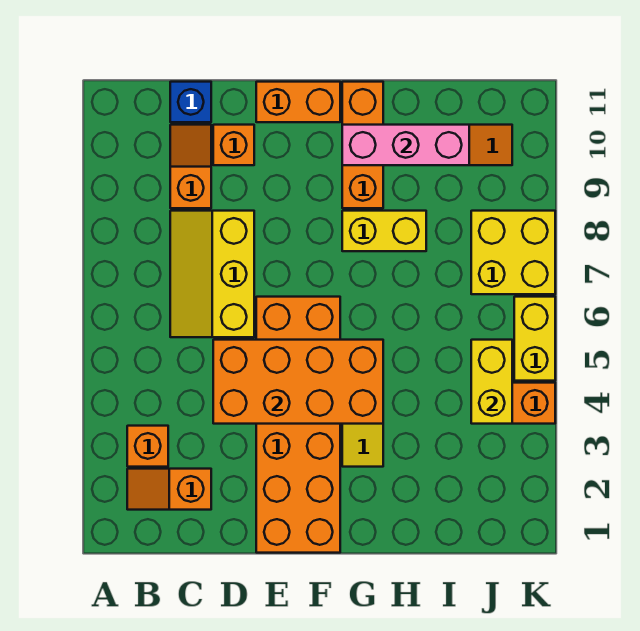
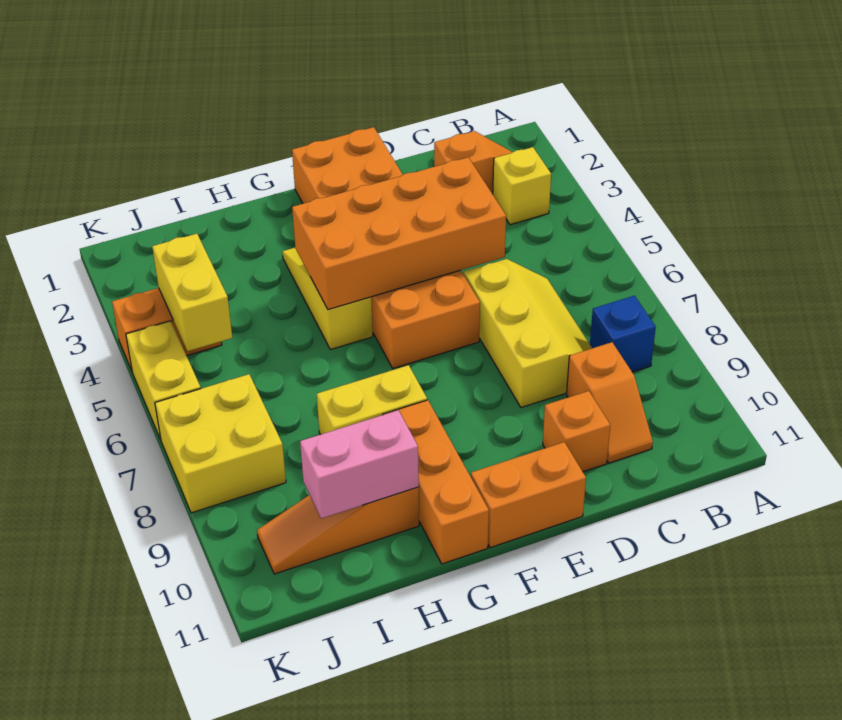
orange 1x1 brick [127,426,168,467] -> yellow 1x1 brick [493,147,551,225]
blue 1x1 brick [170,82,211,122] -> blue 1x1 brick moved to [590,296,656,372]
pink 1x3 brick [342,125,469,165] -> pink 1x2 brick [300,410,419,519]

